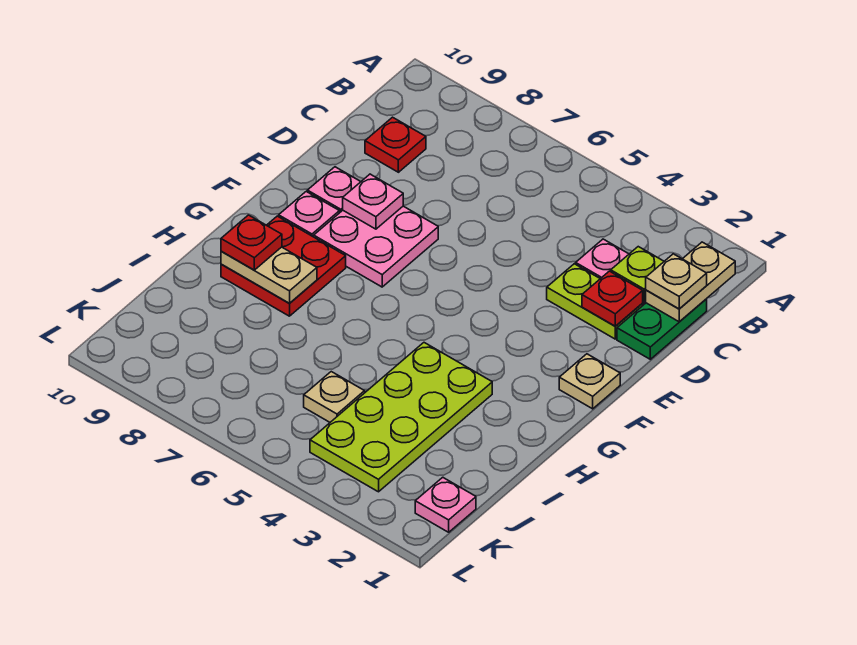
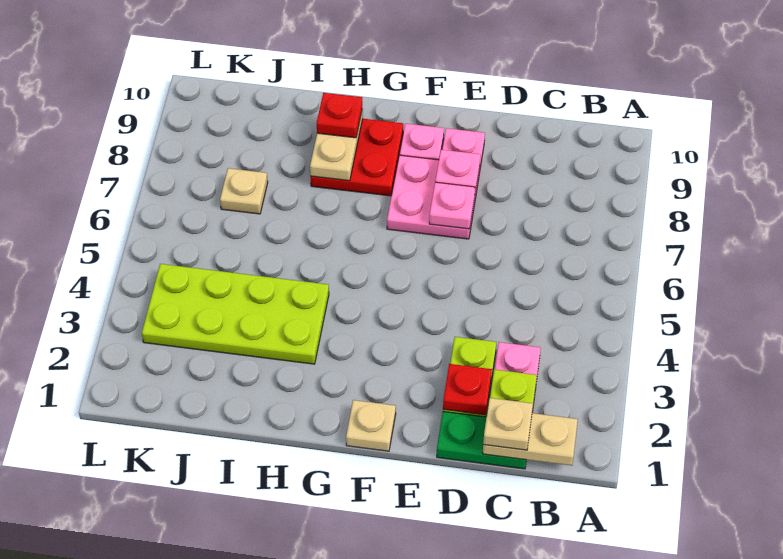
red 1x1 plate [365,117,426,172] -> none
tan 1x1 plate [304,372,365,422] -> tan 1x1 plate moved to [220,168,268,214]
pink 1x1 plate [415,477,476,532] -> pink 1x1 plate moved to [429,182,475,229]

